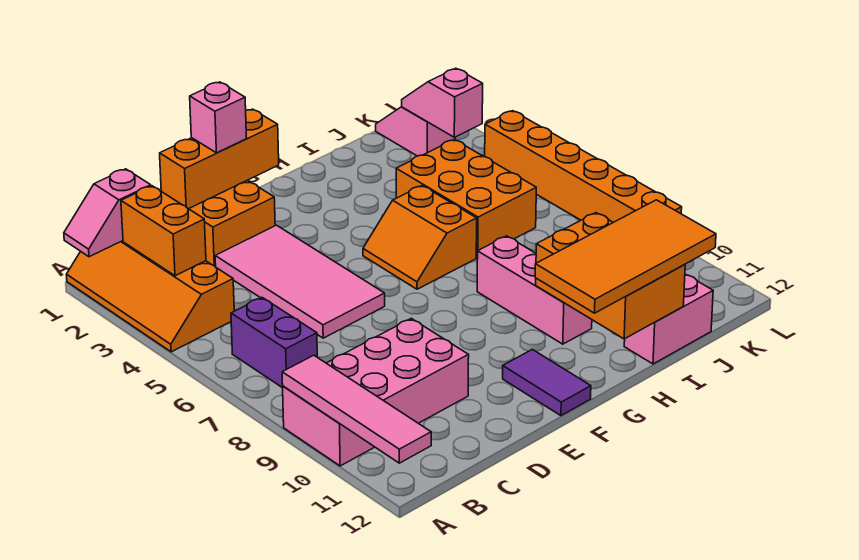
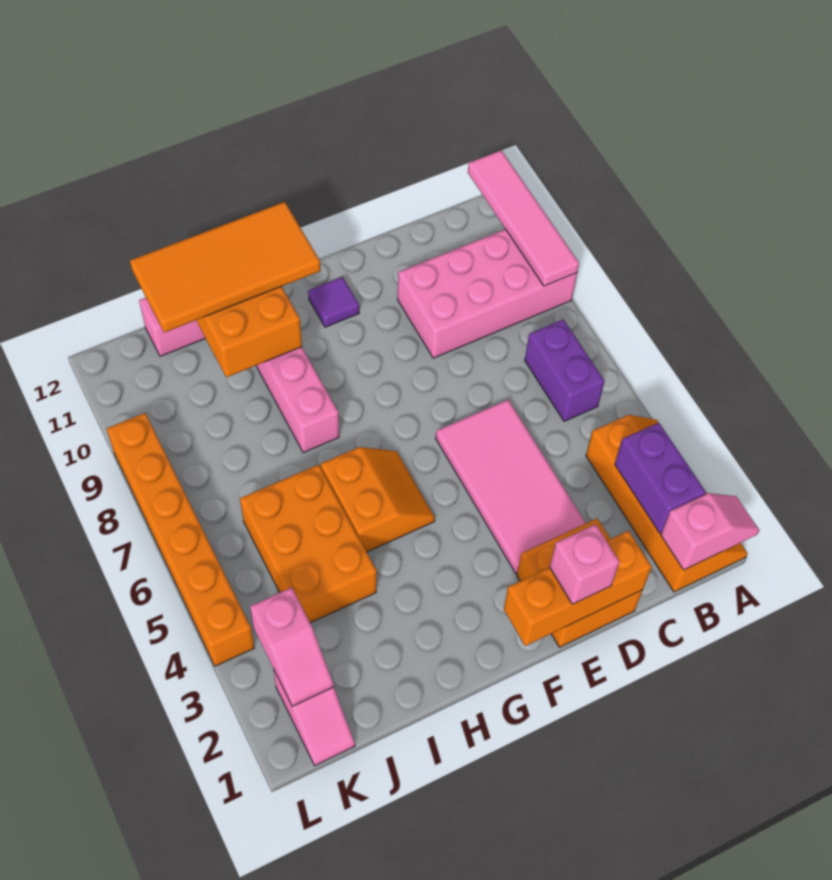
orange 1x2 brick [121,186,206,276] -> purple 1x2 brick [615,423,706,533]
purple 1x2 tile [503,349,591,416] -> purple 1x1 tile [308,277,359,327]

